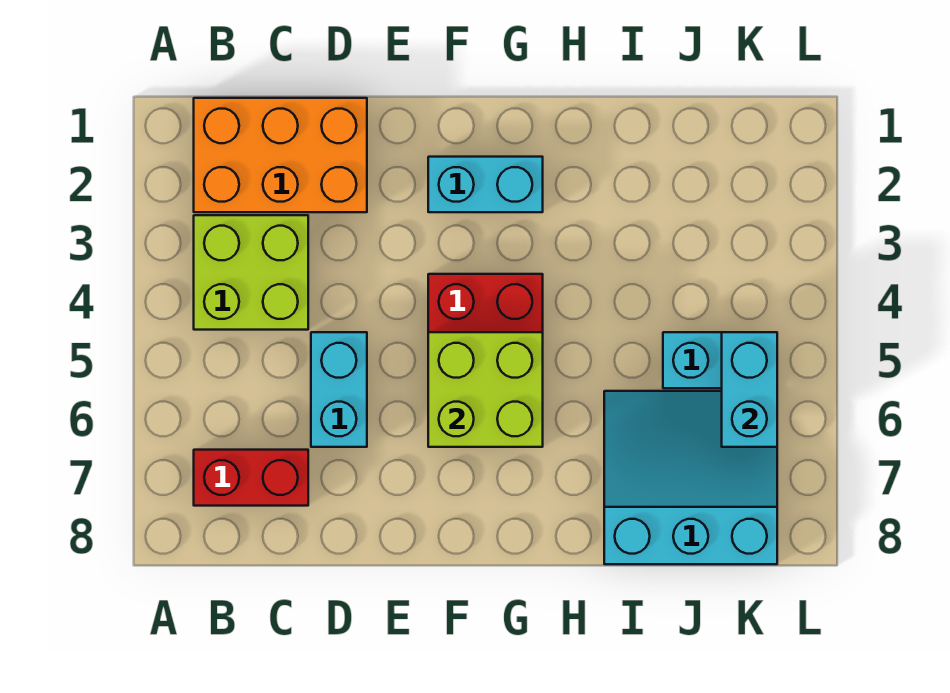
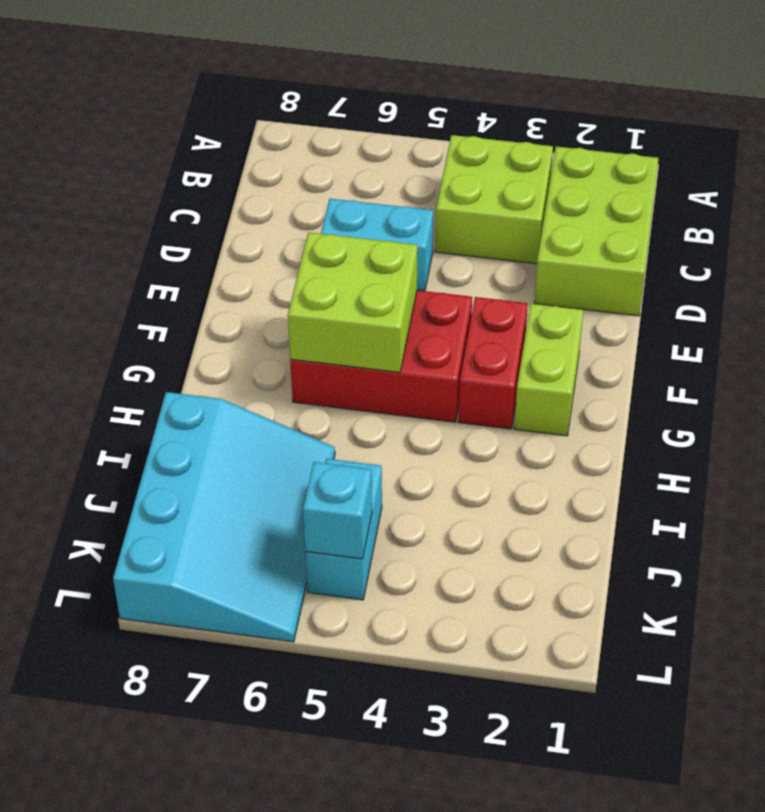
orange 2x3 brick [194,98,367,212] -> lime 2x3 brick [534,147,659,316]
red 1x2 brick [194,450,308,506] -> red 1x2 brick moved to [459,297,528,429]
cyan 1x2 brick [428,157,543,212] -> lime 1x2 brick [514,304,583,436]
cyan 3x3 slope [604,391,777,564] -> cyan 3x4 slope [113,392,335,642]
cyan 1x2 brick [722,332,777,447] -> cyan 1x1 brick [303,462,372,559]

